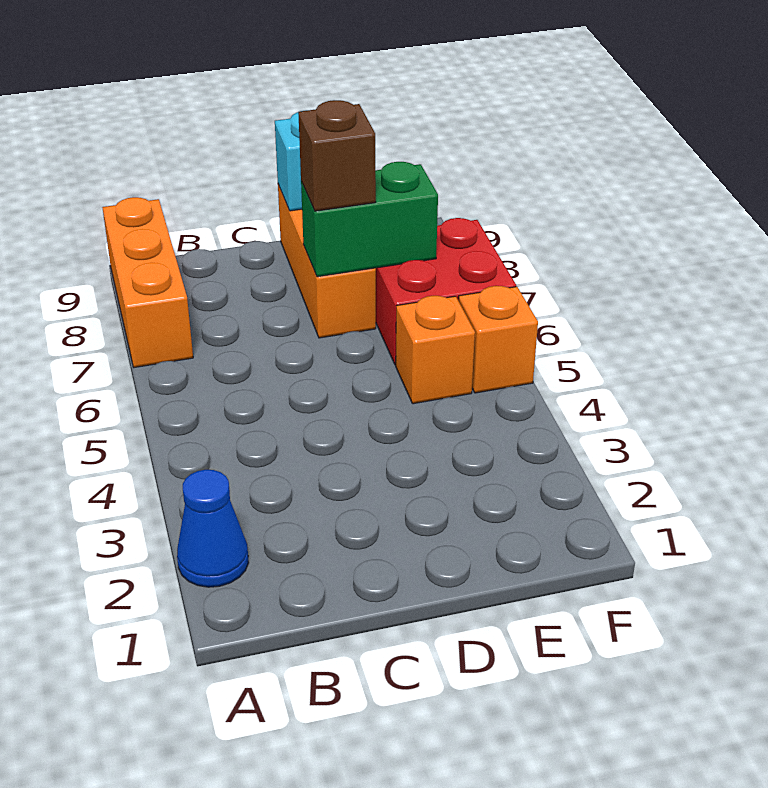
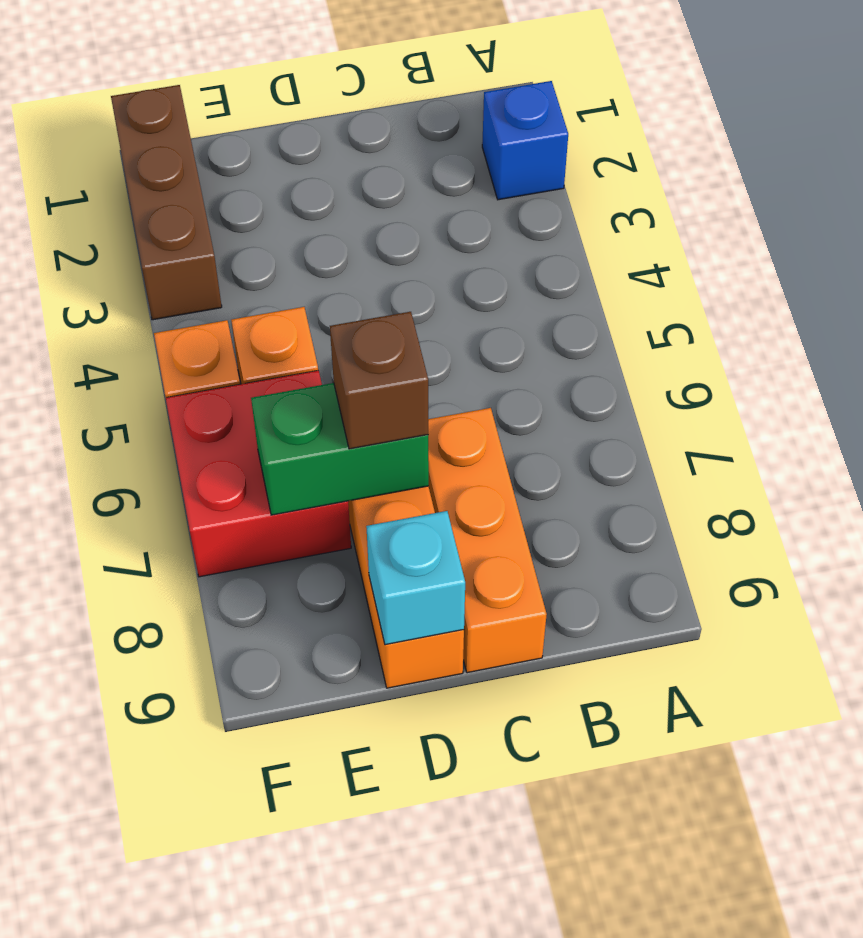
blue 1x1 cone [177,470,249,587] -> blue 1x1 brick [482,81,568,200]
orange 1x3 brick [102,197,193,368] -> orange 1x3 brick moved to [428,408,547,673]
none -> brown 1x3 brick [111,85,222,320]

